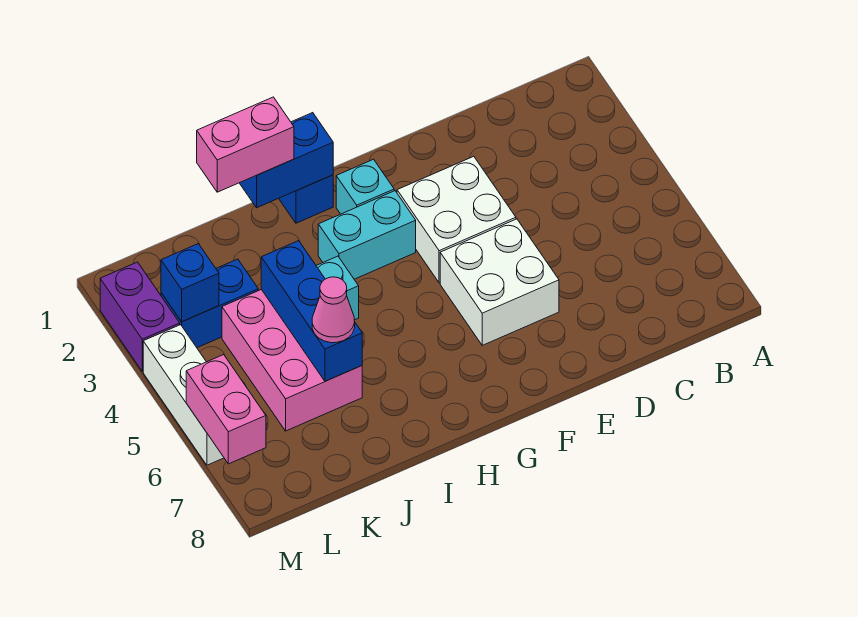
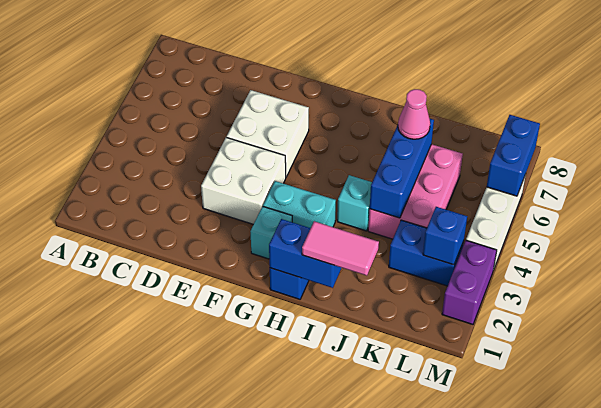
pink 1x2 brick [197,97,294,192] -> pink 1x2 tile [302,221,379,276]
pink 1x2 brick [186,355,266,464] -> blue 1x2 brick [487,115,540,196]

